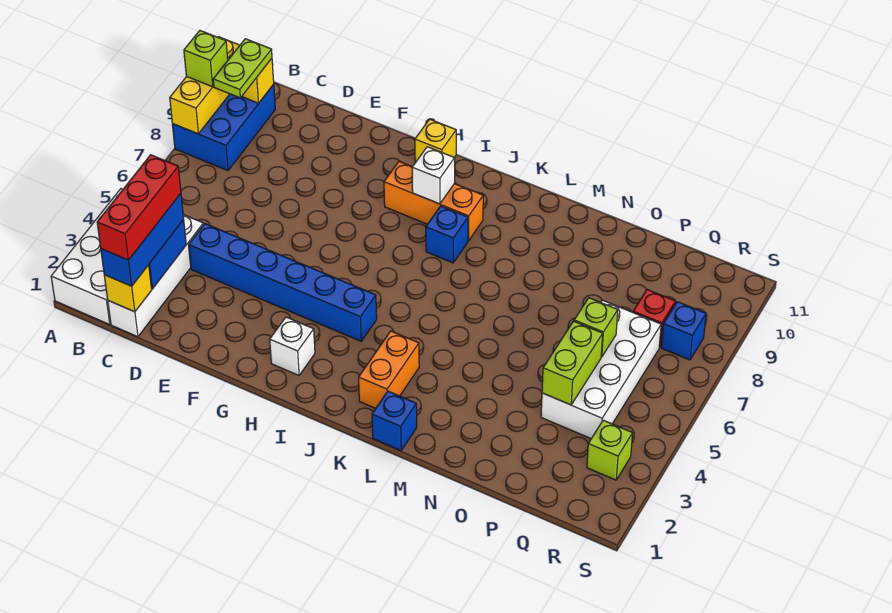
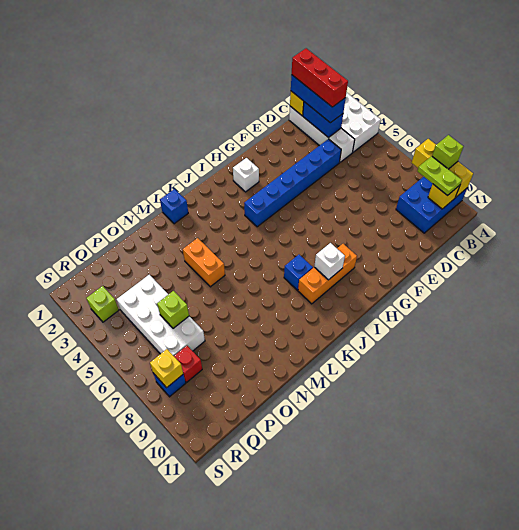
blue 2x3 brick [172,85,275,171] -> blue 2x3 brick turned to [396,177,467,233]
yellow 1x1 brick [415,119,456,163] -> yellow 1x1 brick moved to [150,349,183,388]
orange 1x2 brick [359,331,419,409] -> orange 1x2 brick moved to [183,238,225,287]
lime 1x2 brick [542,321,603,405] -> none

